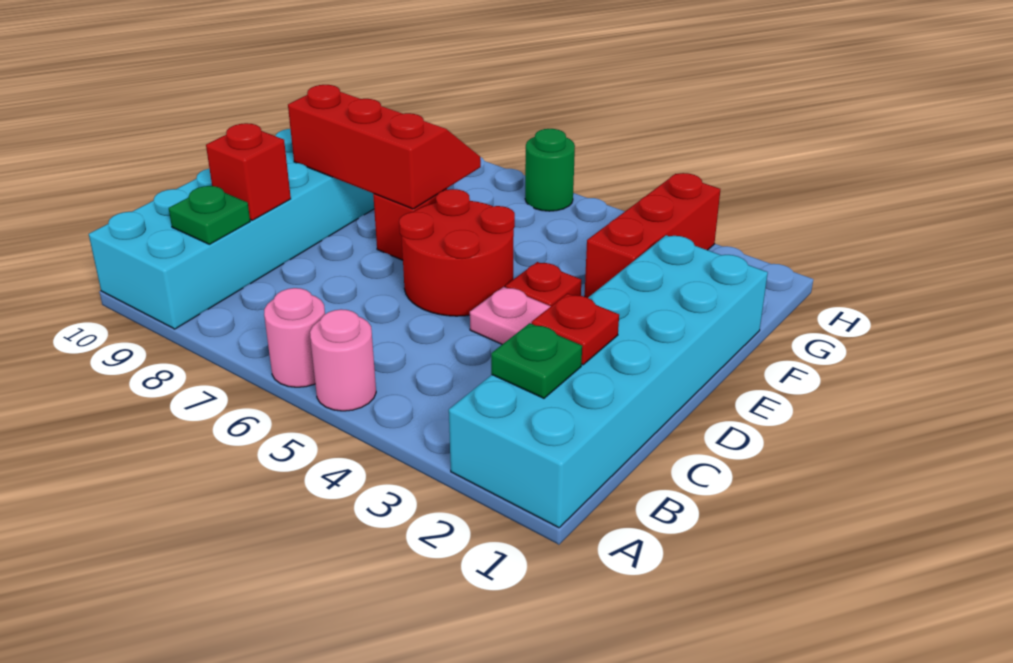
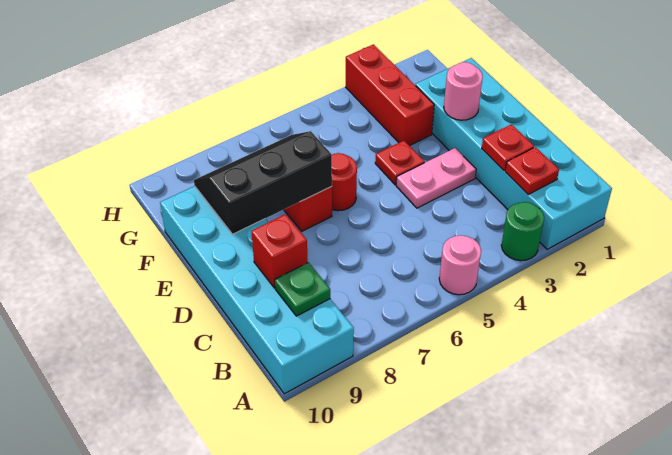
pink 1x1 round brick [264,288,325,387] -> pink 1x1 round brick moved to [444,62,483,120]
green 1x1 plate [491,323,582,398] -> red 1x1 plate [505,147,559,194]
red 2x2 round brick [399,189,515,316] -> red 1x1 round brick [332,153,357,211]
red 2x3 slope [288,85,481,209] -> black 2x3 slope [194,131,332,234]
green 1x1 round brick [525,129,575,211] -> green 1x1 round brick moved to [501,202,544,261]

